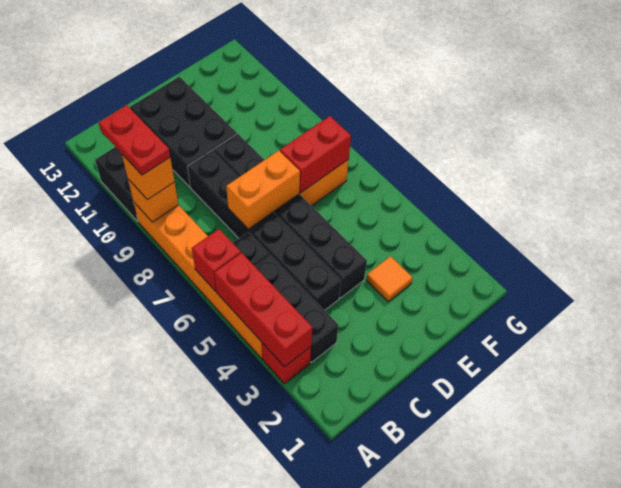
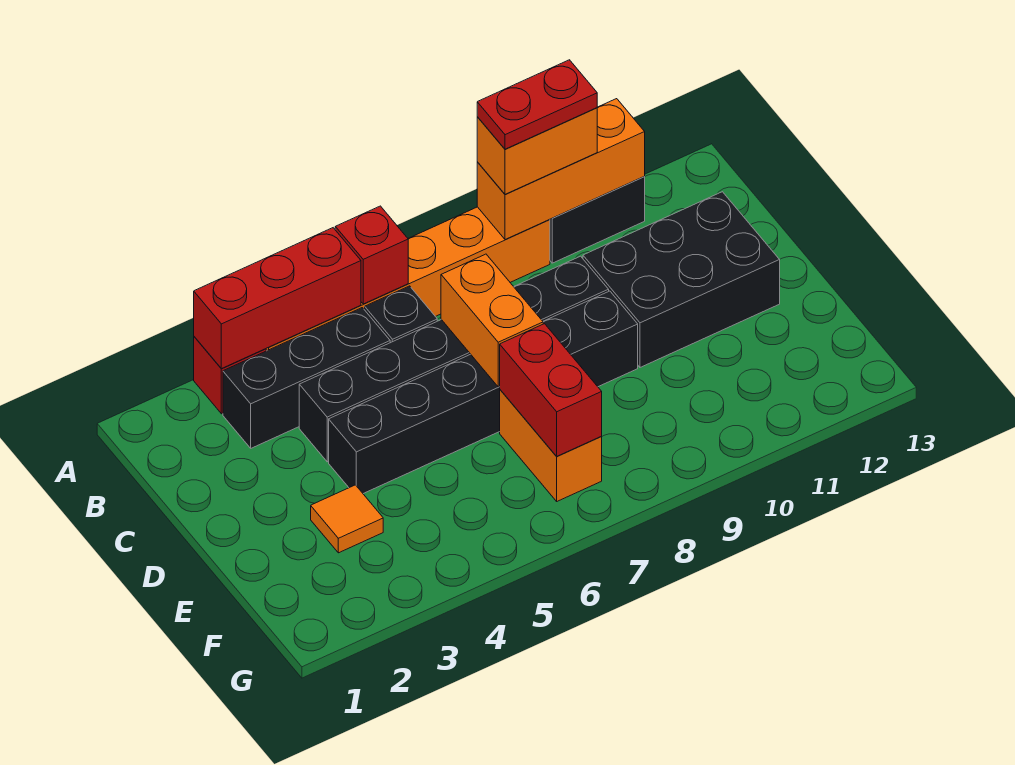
orange 1x1 brick [128,179,178,222] -> orange 1x3 brick [477,99,645,240]
orange 1x1 brick [122,154,175,200] -> orange 1x2 brick [477,108,597,195]

